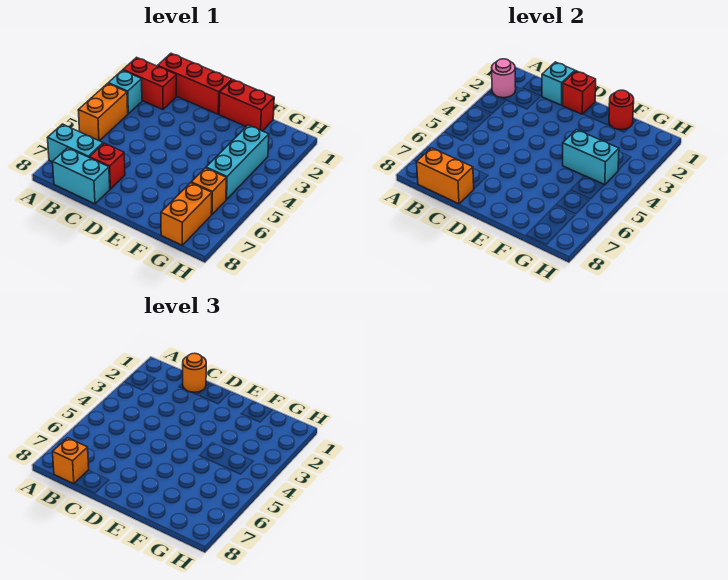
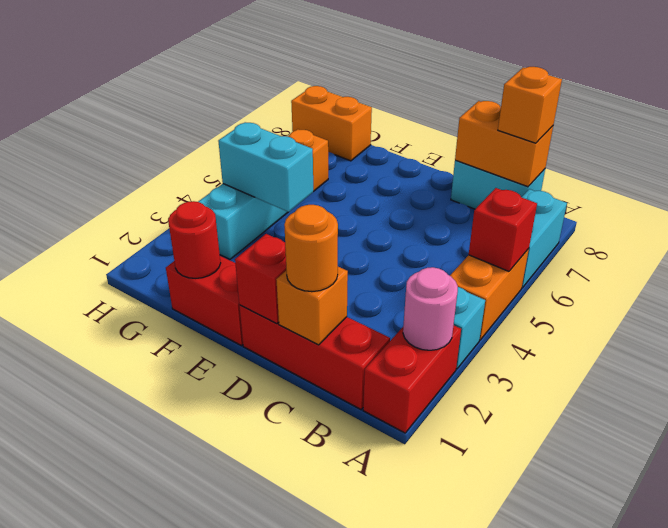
red 1x2 brick [123,57,176,110] -> red 1x2 brick turned to [363,325,461,433]
cyan 1x2 brick [48,124,103,162] -> cyan 1x2 brick turned to [522,189,567,288]
cyan 1x1 brick [542,62,575,105] -> orange 1x1 brick [276,267,348,345]
red 1x1 brick [89,143,125,189] -> red 1x1 brick moved to [469,188,537,271]
orange 1x2 brick [161,183,212,245] -> orange 1x2 brick turned to [291,86,372,161]

